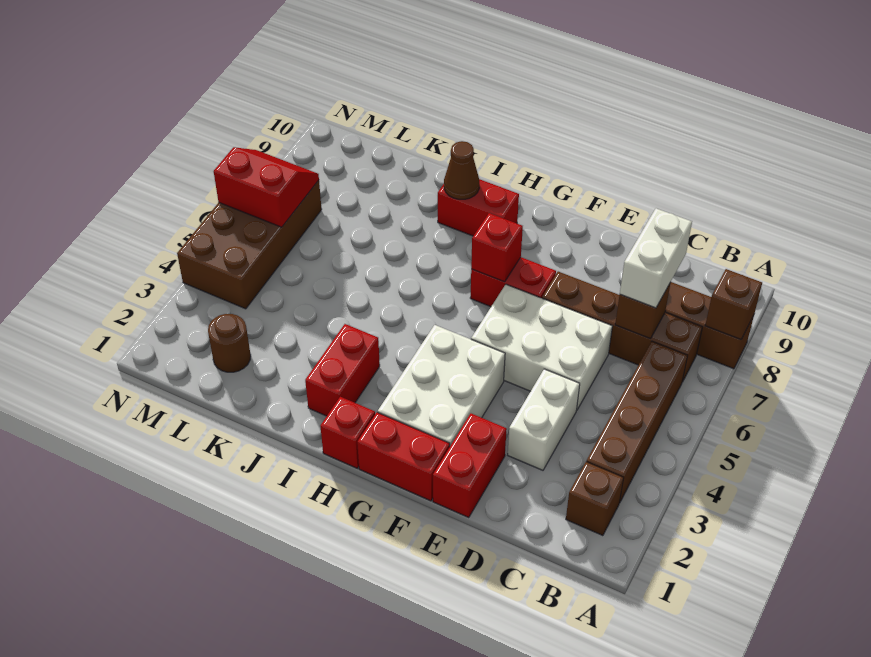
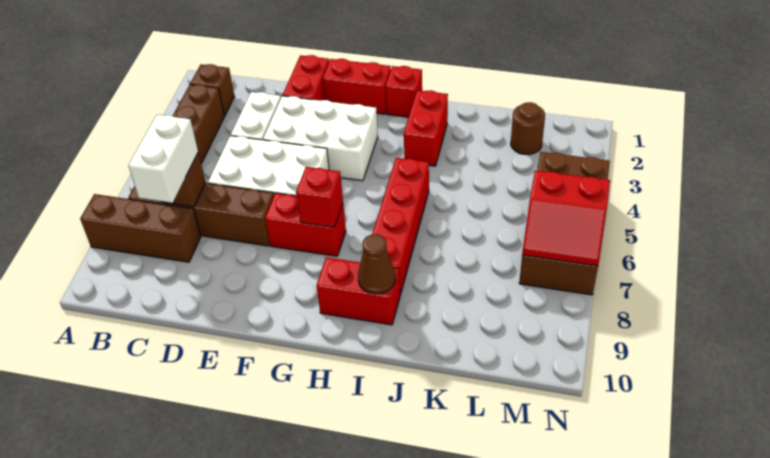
brown 1x1 brick [705,269,762,340] -> none
white 2x3 brick [378,325,505,446] -> white 2x3 brick turned to [263,96,378,181]
none -> red 1x4 brick [372,158,429,295]

